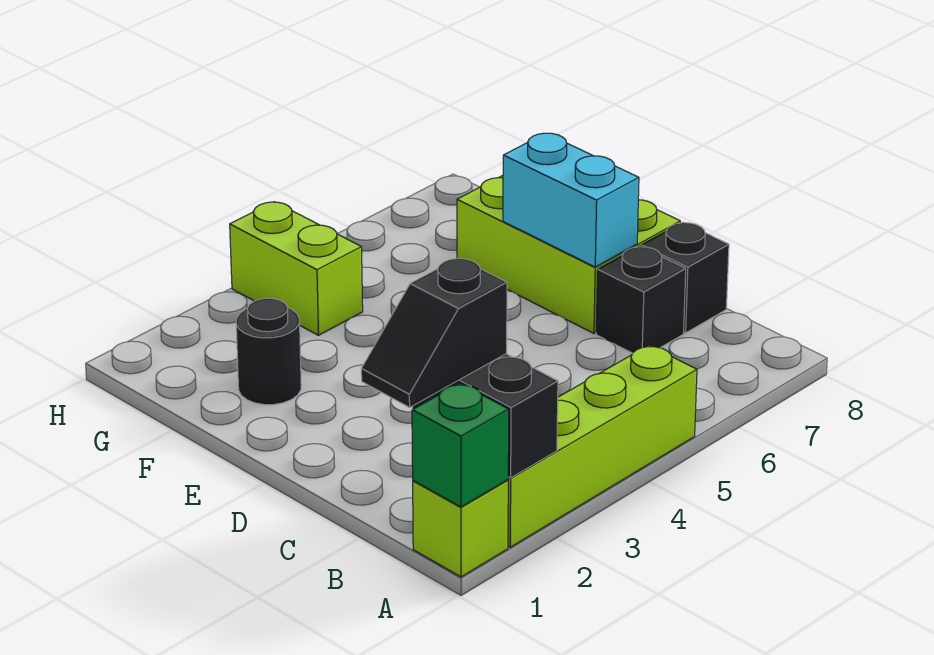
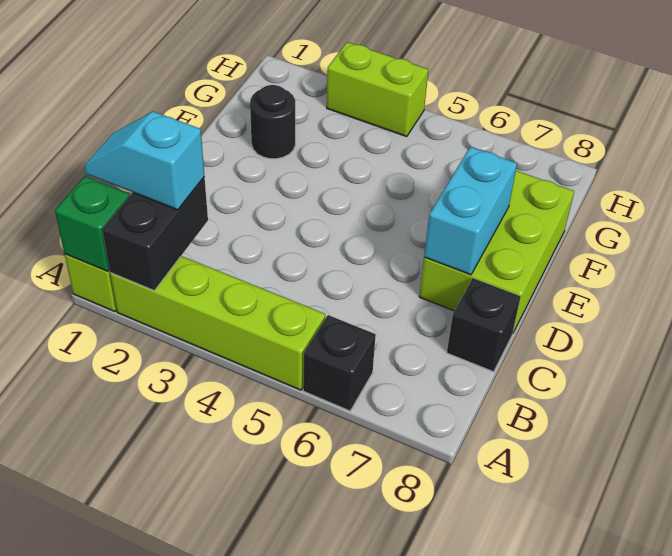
black 1x2 slope [361,258,507,407] -> cyan 1x2 slope [84,111,204,210]
black 1x1 brick [596,246,686,353] -> black 1x1 brick moved to [303,315,376,411]
lime 1x2 brick [230,202,363,335] -> lime 1x2 brick turned to [327,42,428,137]

